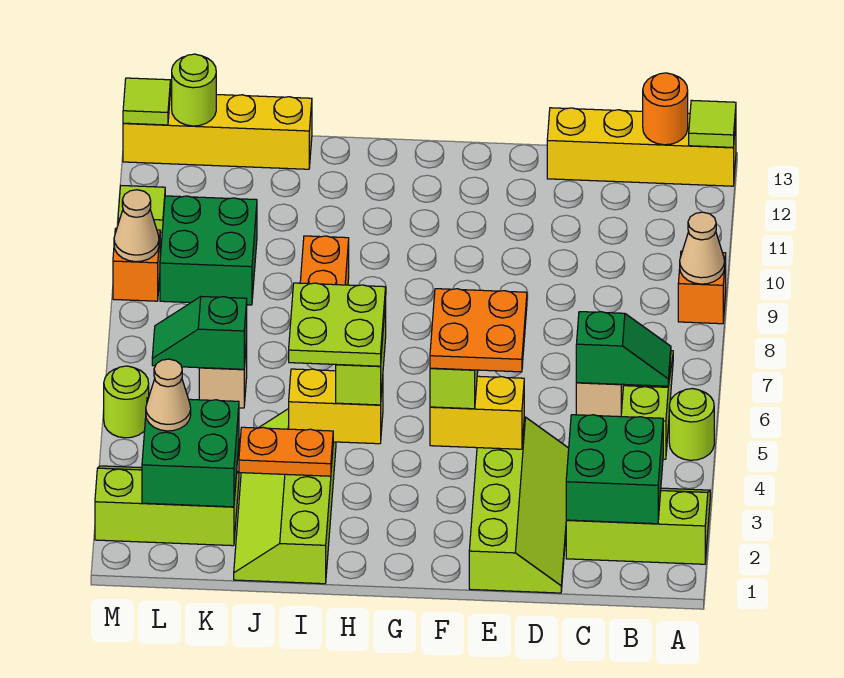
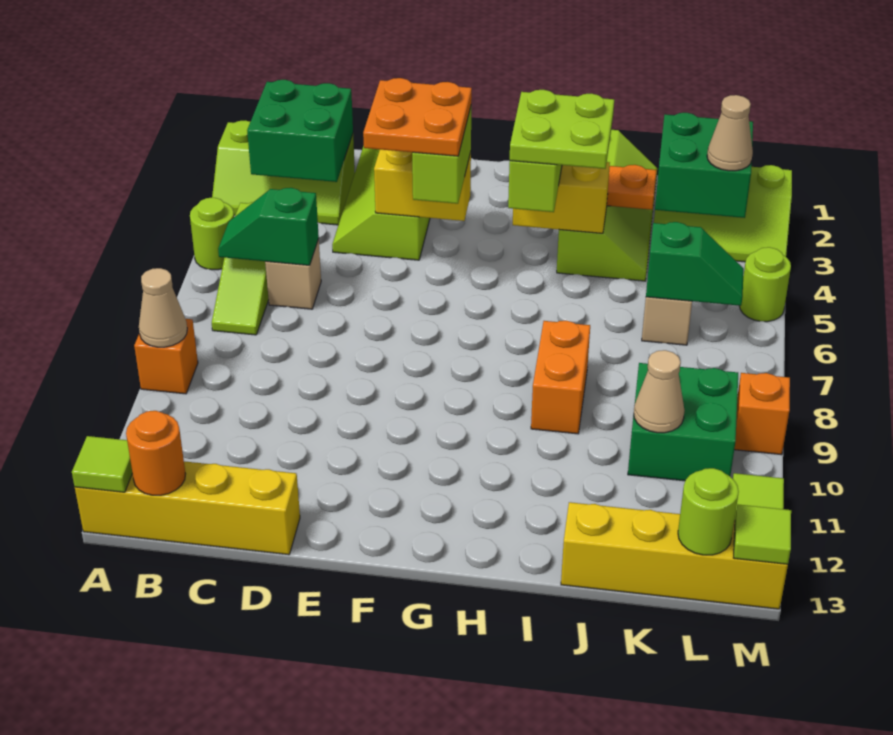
tan 1x1 cone [114,190,159,262] -> tan 1x1 cone moved to [634,350,685,433]

